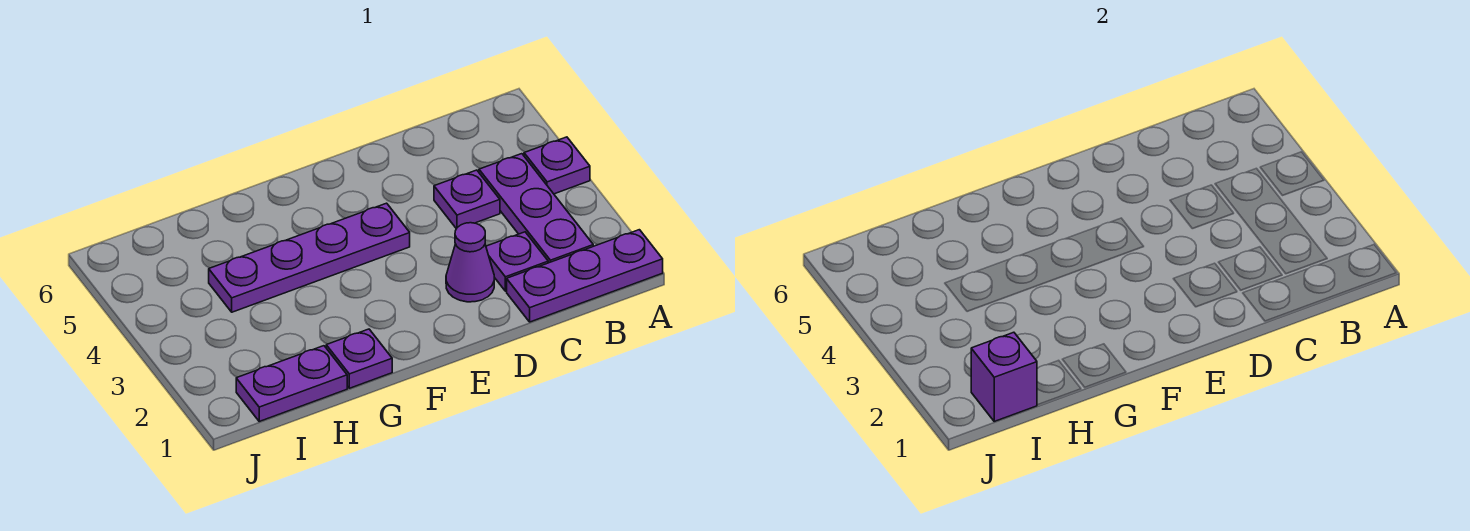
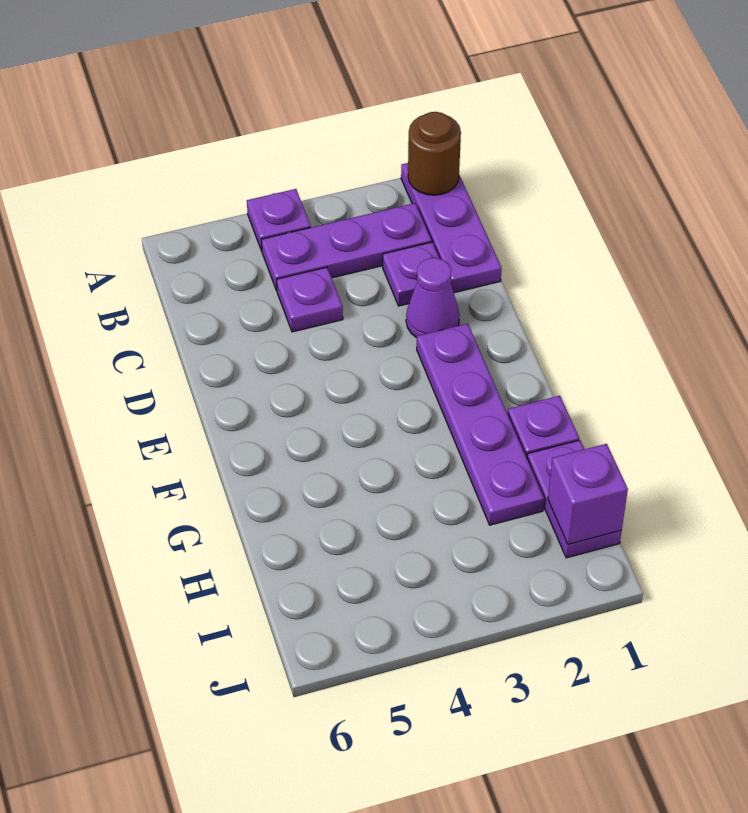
none -> brown 1x1 round brick [408,112,461,195]
purple 1x4 plate [209,203,410,312] -> purple 1x4 plate moved to [417,323,544,525]

